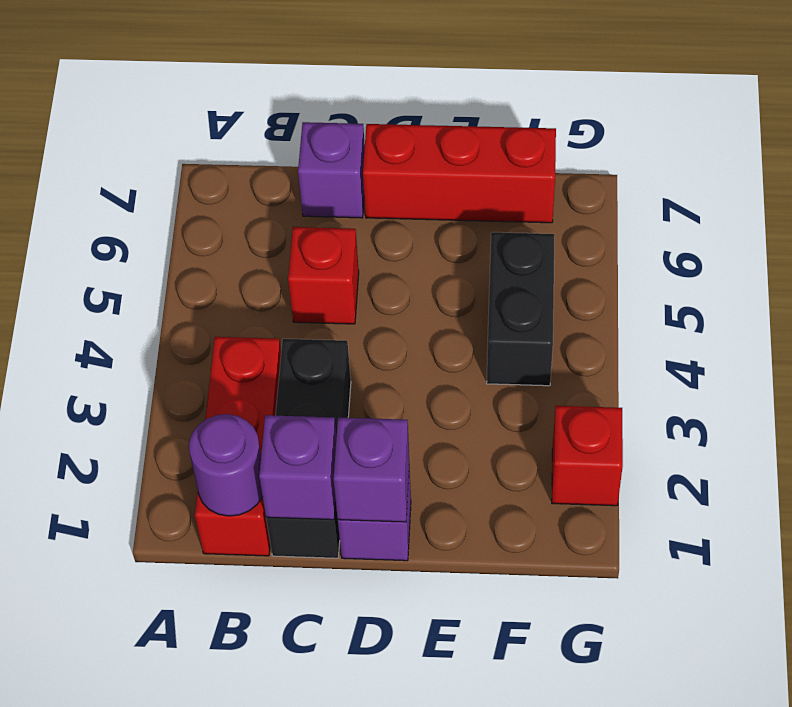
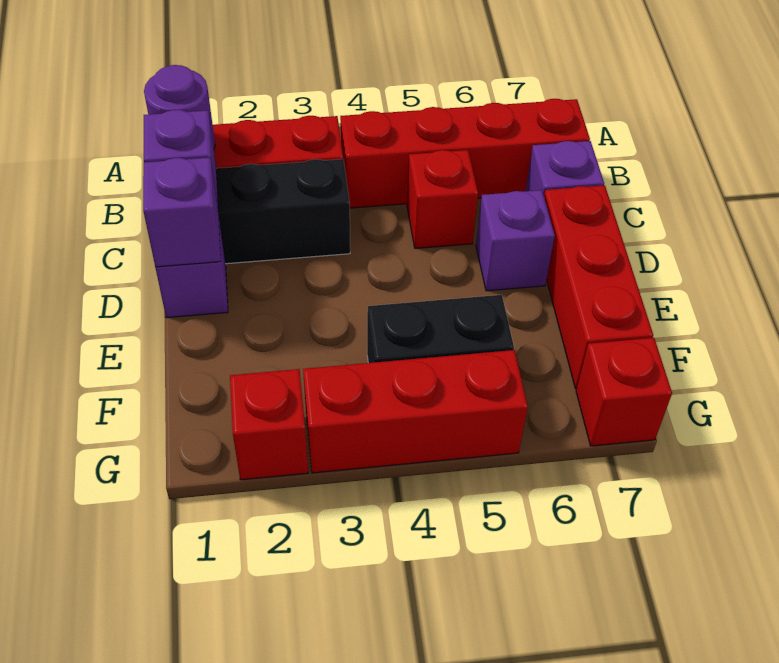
none -> red 1x4 brick [340,99,590,208]
none -> purple 1x1 brick [476,190,555,291]
none -> red 1x3 brick [303,350,528,473]
none -> red 1x1 brick [576,338,672,446]

